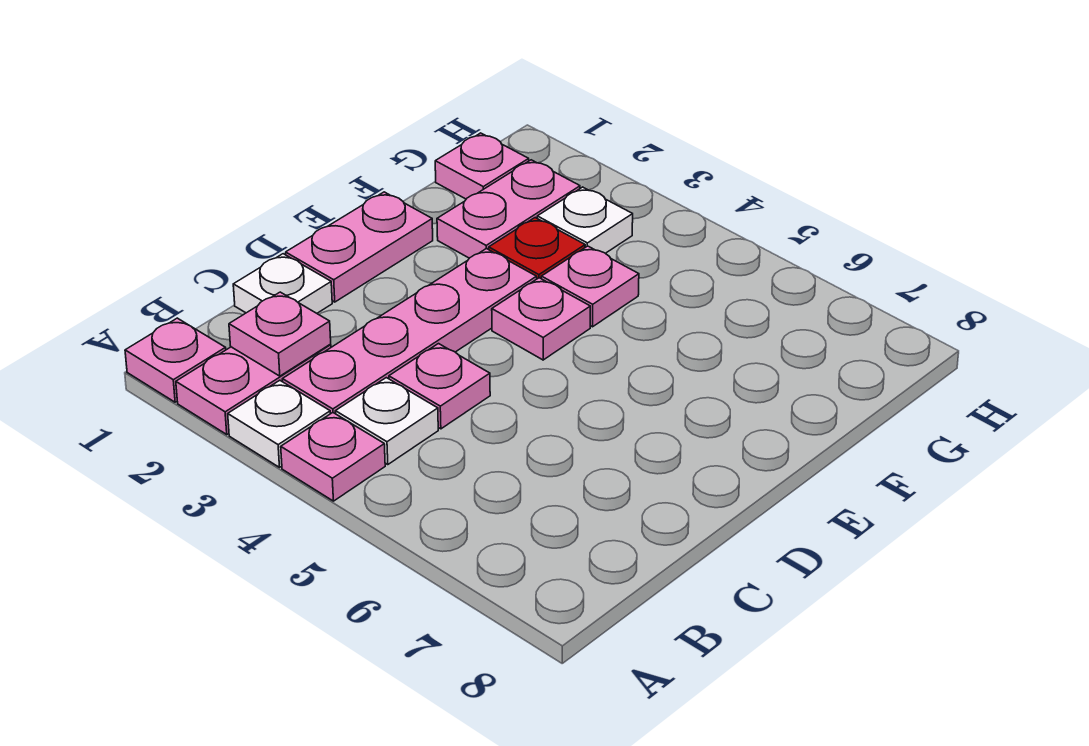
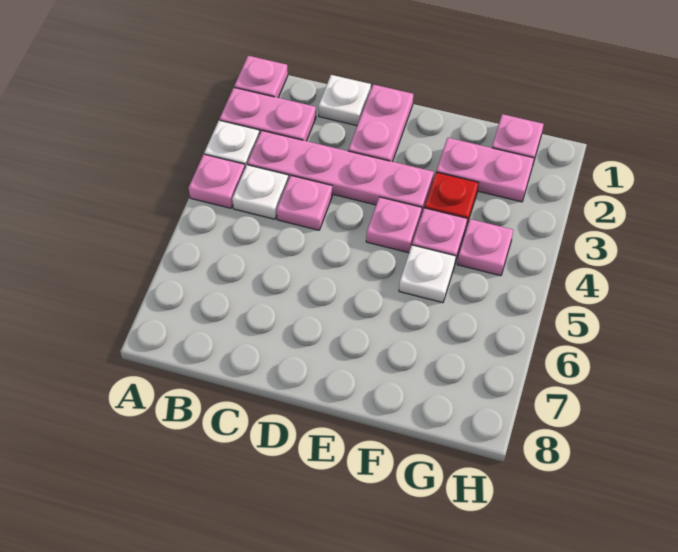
pink 1x1 plate [229,292,331,376] -> pink 1x1 plate moved to [457,219,513,276]
pink 1x2 plate [286,192,433,302] -> pink 1x2 plate turned to [348,85,413,162]
white 1x1 plate [537,187,633,253] -> white 1x1 plate moved to [399,245,456,303]

